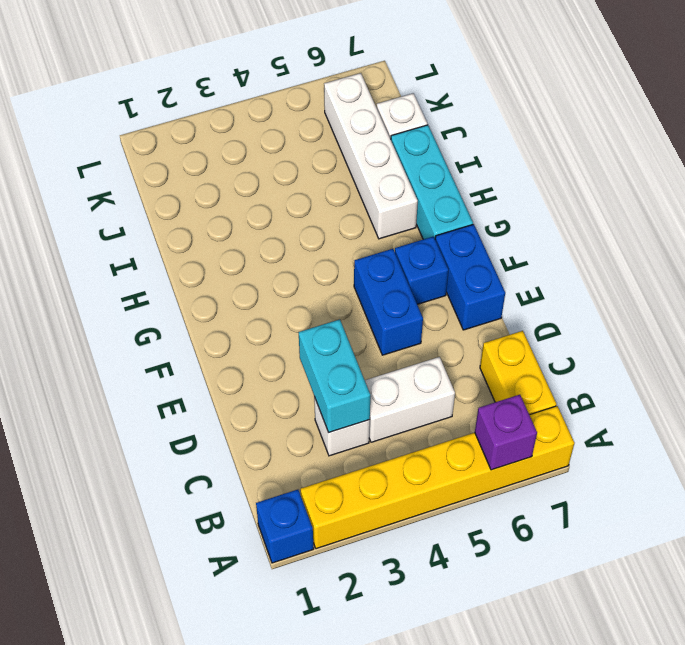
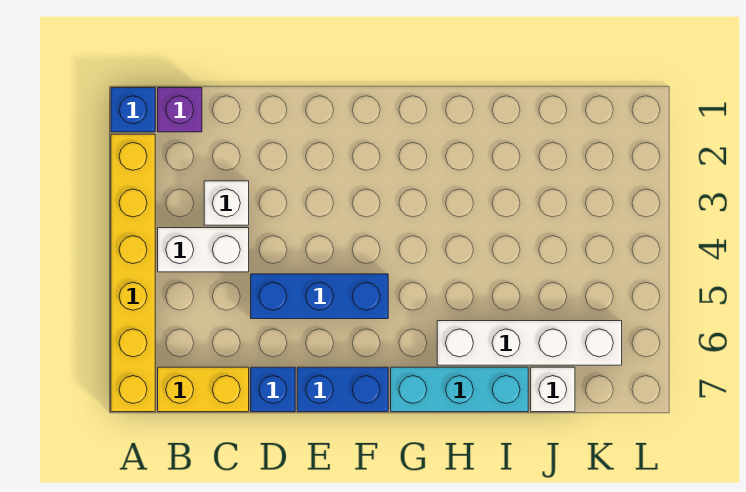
purple 1x1 brick [475,395,537,470] -> purple 1x1 brick moved to [158,88,202,132]
cyan 1x2 brick [299,319,370,432] -> none
white 1x2 brick [365,357,455,442] -> white 1x2 brick turned to [158,228,249,272]
blue 1x2 brick [354,249,423,355] -> blue 1x3 brick [251,274,388,319]
blue 1x1 brick [395,237,448,304] -> blue 1x1 brick moved to [251,367,295,412]

